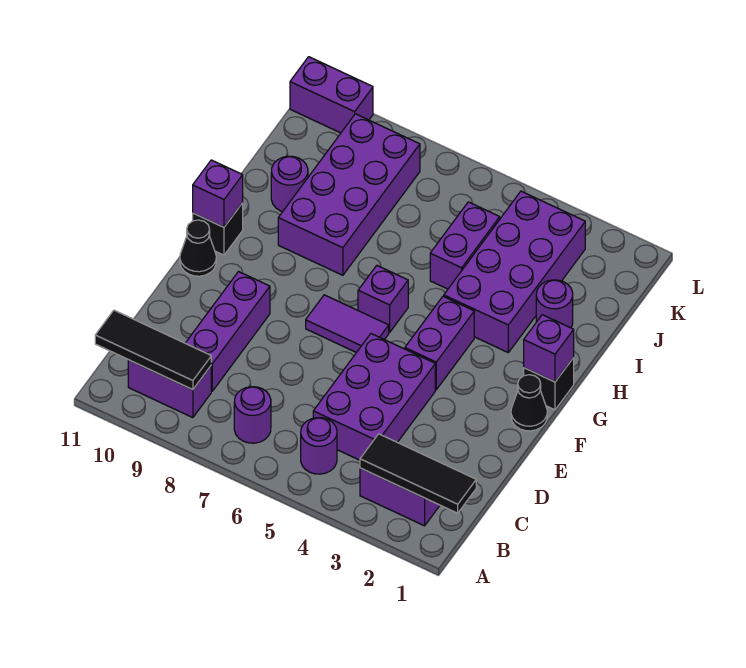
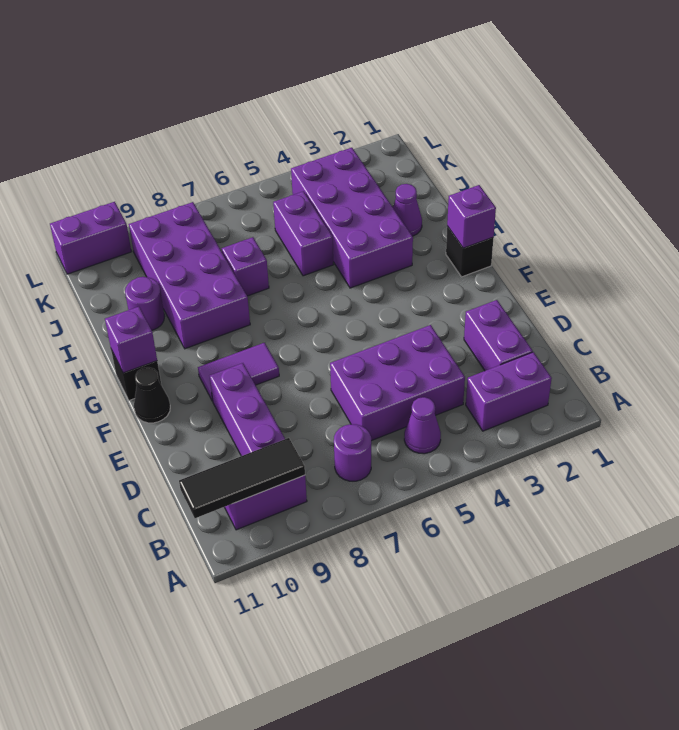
black 1x3 tile [360,434,476,513] -> none
purple 1x1 round brick [301,418,337,474] -> purple 1x1 cone [404,397,441,454]
purple 2x3 brick [313,334,435,460] -> purple 2x3 brick turned to [330,325,465,441]
black 1x1 cone [511,375,547,431] -> none
purple 1x2 brick [405,296,474,390] -> purple 1x2 brick moved to [464,300,533,371]
purple 1x2 tile [306,295,389,352] -> purple 1x2 tile moved to [198,343,279,401]
purple 1x1 brick [358,266,408,333] -> purple 1x1 brick moved to [222,237,269,296]
purple 1x1 round brick [536,280,573,328] -> purple 1x1 cone [393,184,422,236]

